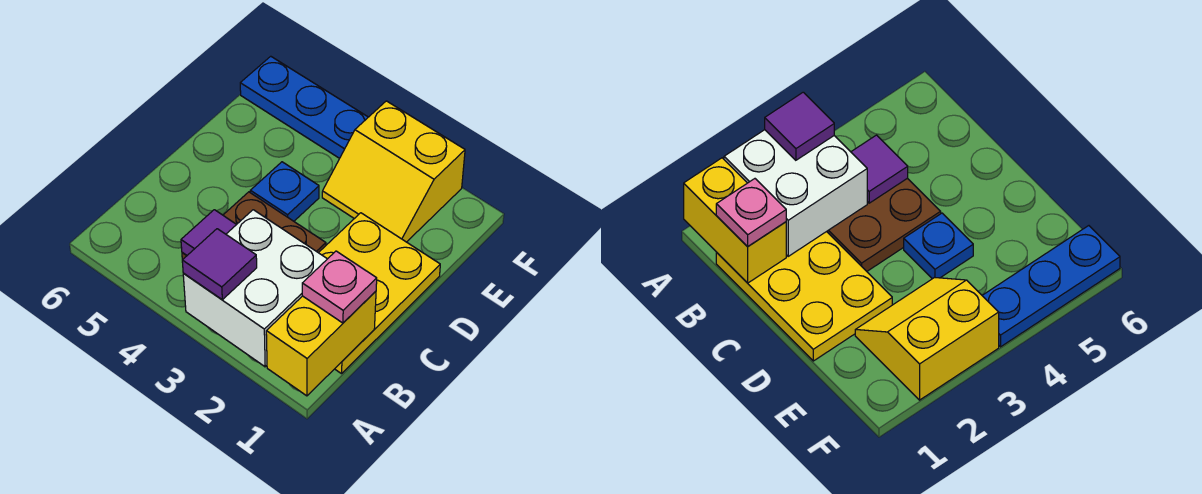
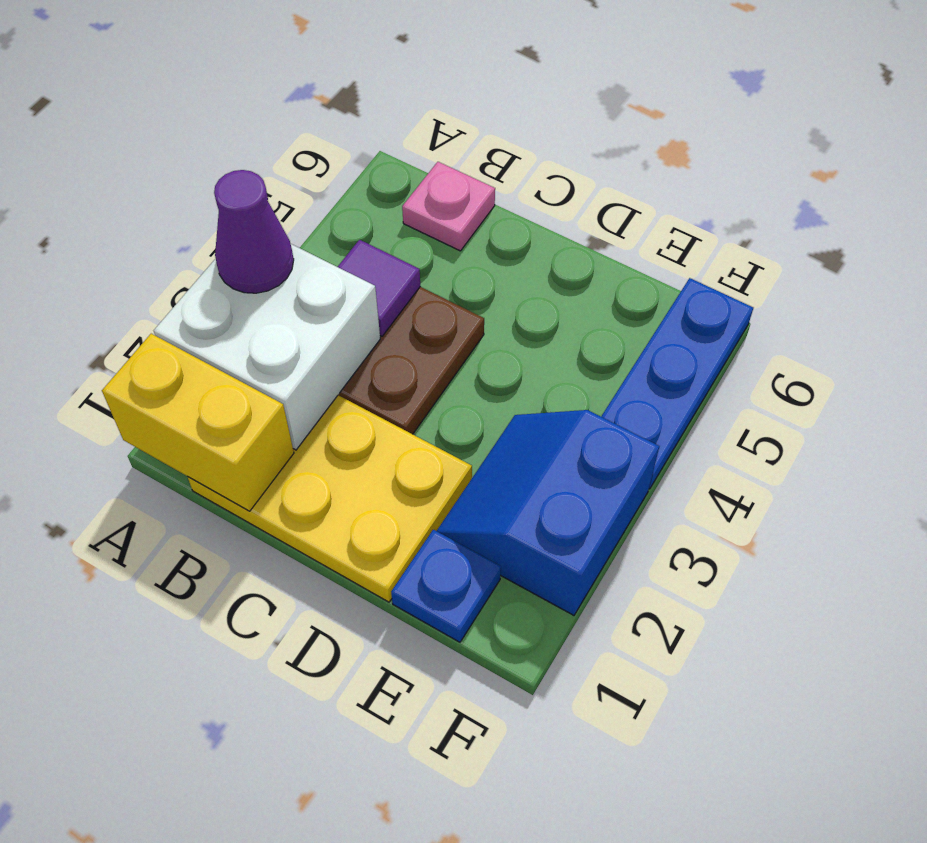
purple 1x1 tile [182,229,257,300] -> purple 1x1 cone [214,170,294,293]
pink 1x1 plate [302,251,377,323] -> pink 1x1 plate moved to [402,162,495,251]
blue 1x1 plate [250,162,319,221] -> blue 1x1 plate moved to [391,530,501,642]
yellow 2x2 slope [322,101,465,242] -> blue 2x2 slope [437,410,659,615]

